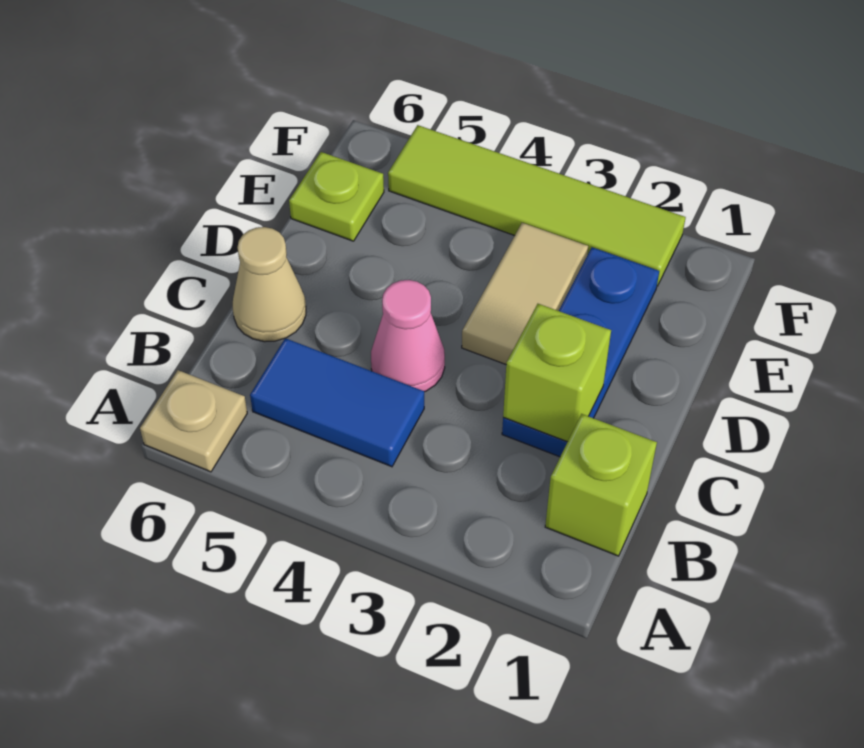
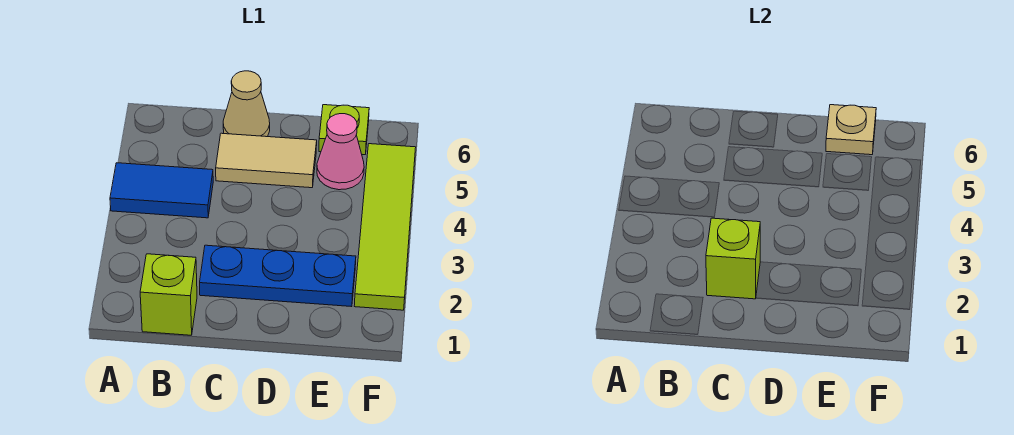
tan 1x1 plate [140,370,247,472] -> tan 1x1 plate moved to [826,105,876,155]
blue 1x2 tile [250,338,424,467] -> blue 1x2 tile turned to [110,163,213,218]
pink 1x1 cone [371,280,445,392] -> pink 1x1 cone moved to [317,114,364,190]
tan 1x2 tile [462,223,588,364] -> tan 1x2 tile moved to [216,133,317,188]

